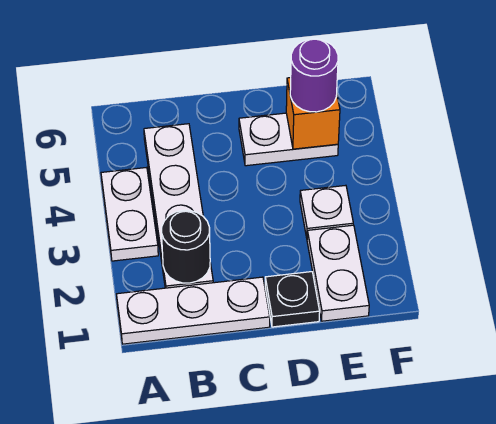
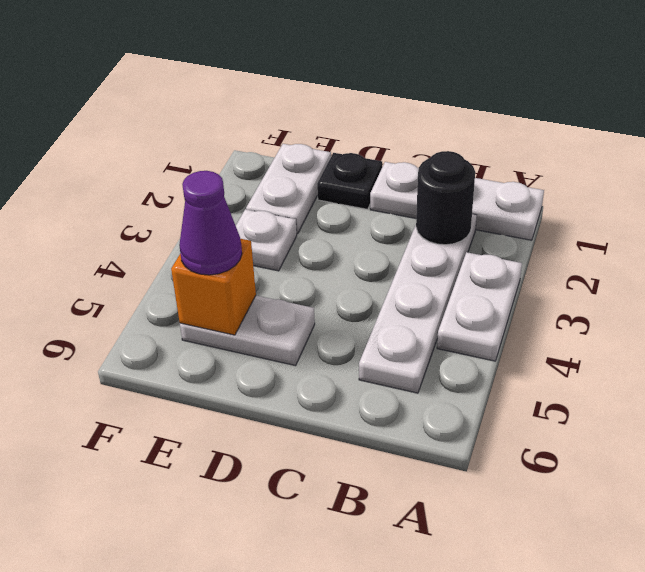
purple 1x1 round brick [290,39,338,112] -> purple 1x1 cone [179,171,242,275]

